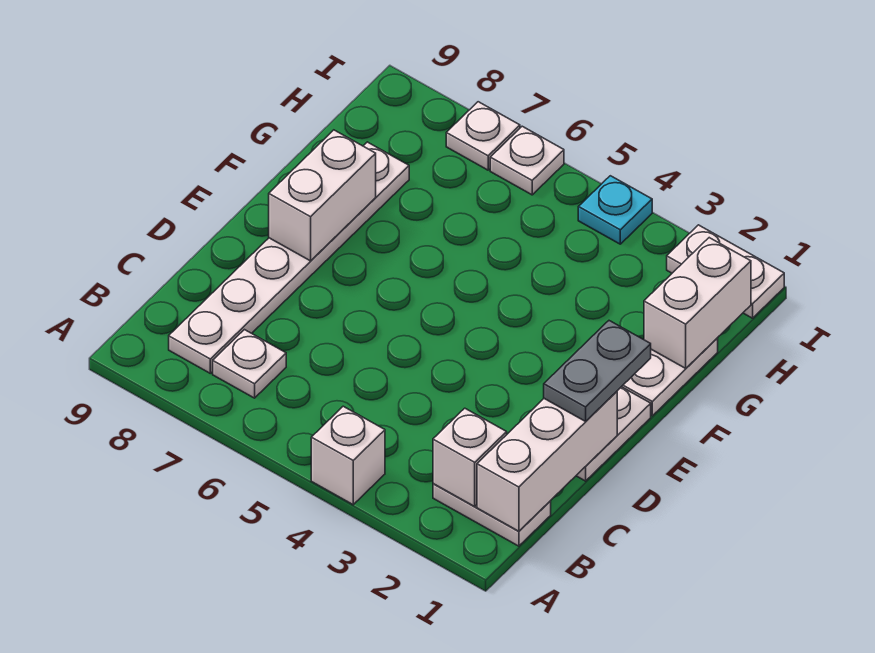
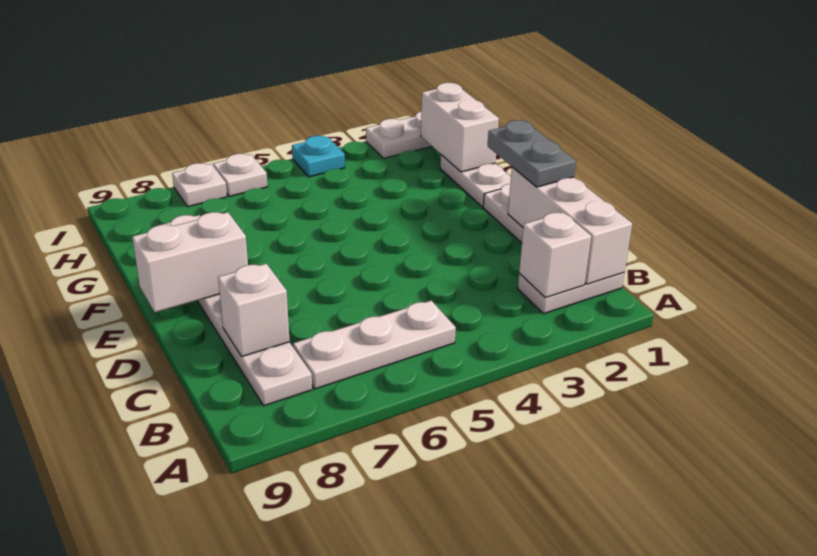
white 1x1 brick [311,406,385,505] -> white 1x1 brick moved to [218,264,290,356]
white 1x1 plate [213,330,286,398] -> white 1x3 plate [293,301,456,389]
white 1x2 brick [269,130,376,261] -> white 1x2 brick turned to [132,212,248,312]

